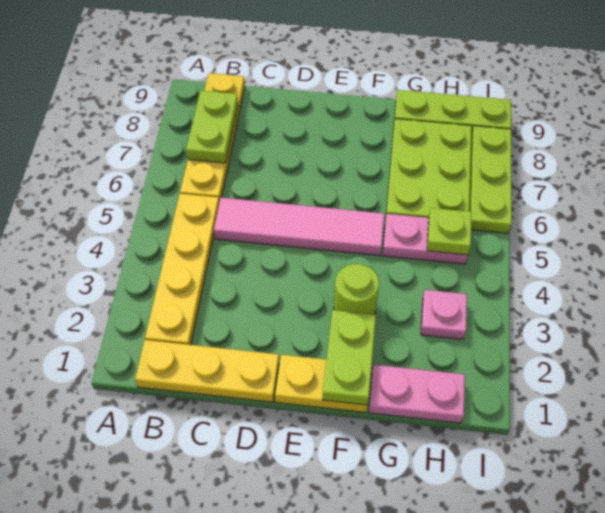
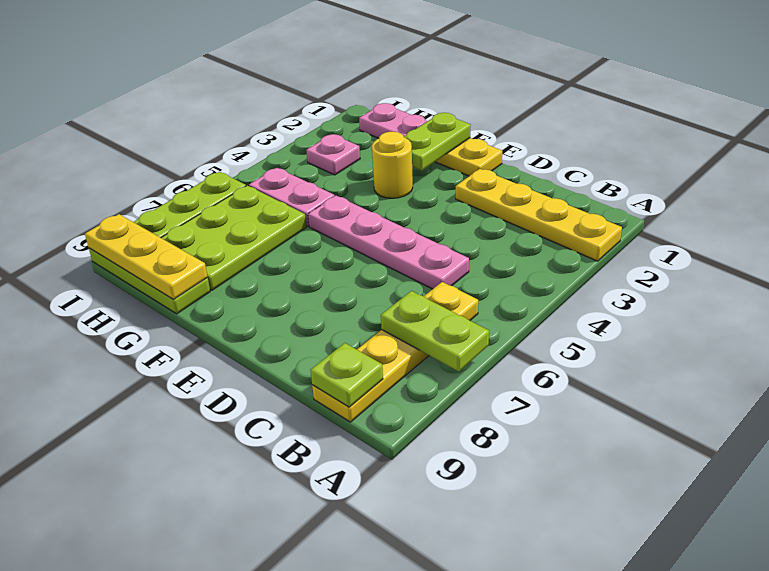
yellow 1x3 plate [135,340,279,402] -> yellow 1x3 plate moved to [85,214,208,299]
yellow 1x4 plate [145,194,219,345] -> yellow 1x4 plate turned to [456,169,622,261]
lime 1x2 plate [186,91,238,163] -> lime 1x2 plate turned to [381,291,489,371]
pink 1x4 tile [214,198,384,256] -> pink 1x4 plate [308,196,469,289]
lime 1x1 round brick [334,264,379,315] -> yellow 1x1 round brick [372,132,413,198]
lime 1x1 plate [427,208,472,255] -> lime 1x1 plate moved to [311,343,383,407]

